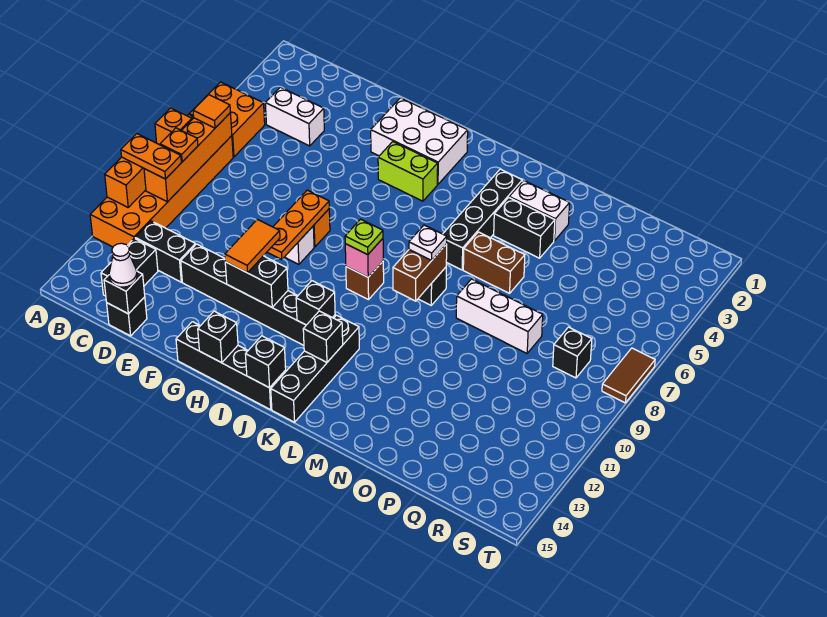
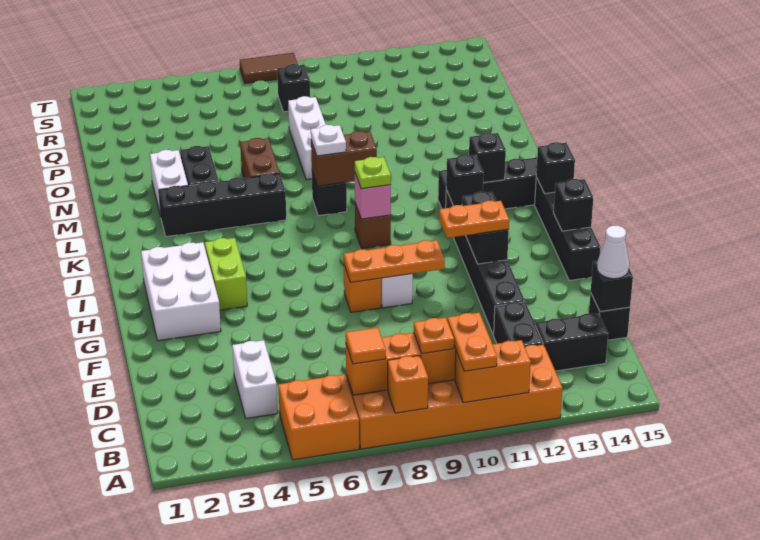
orange 1x2 tile [225,220,280,273] -> orange 1x2 plate [439,201,509,238]

